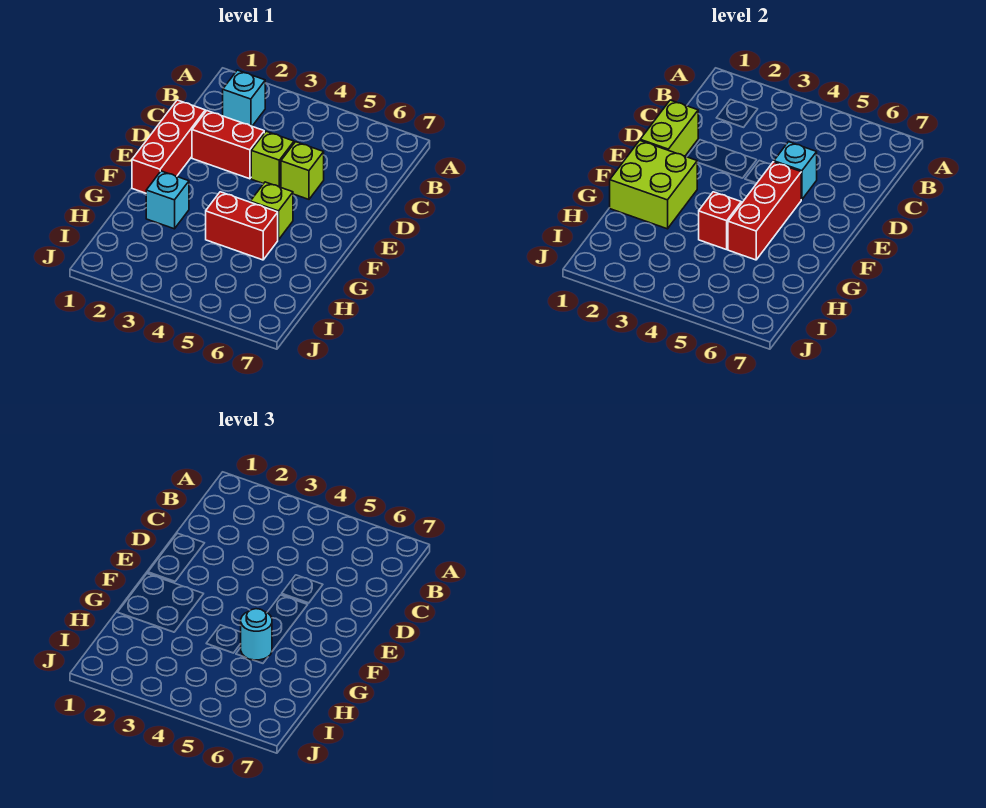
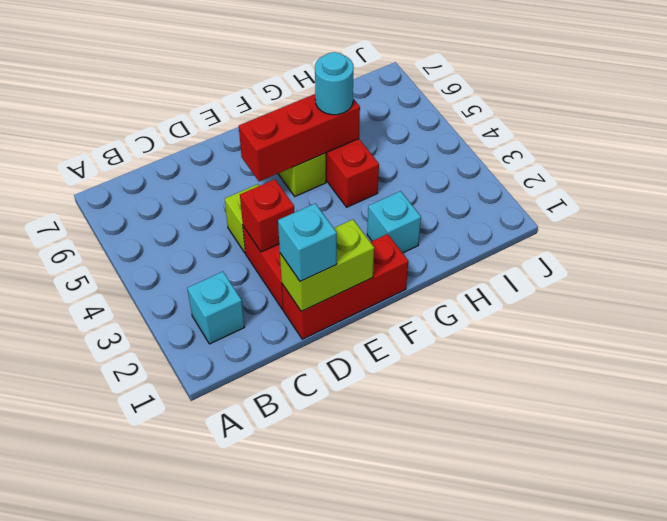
lime 1x1 brick [281,142,324,199] -> none
cyan 1x1 brick [774,142,817,199] -> cyan 1x1 brick moved to [278,204,337,282]
lime 2x2 brick [610,141,697,229] -> none
red 1x1 brick [699,192,741,250] -> red 1x1 brick moved to [240,179,294,252]

